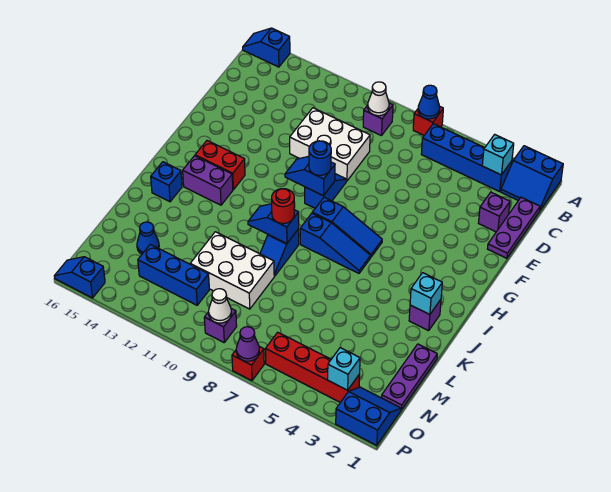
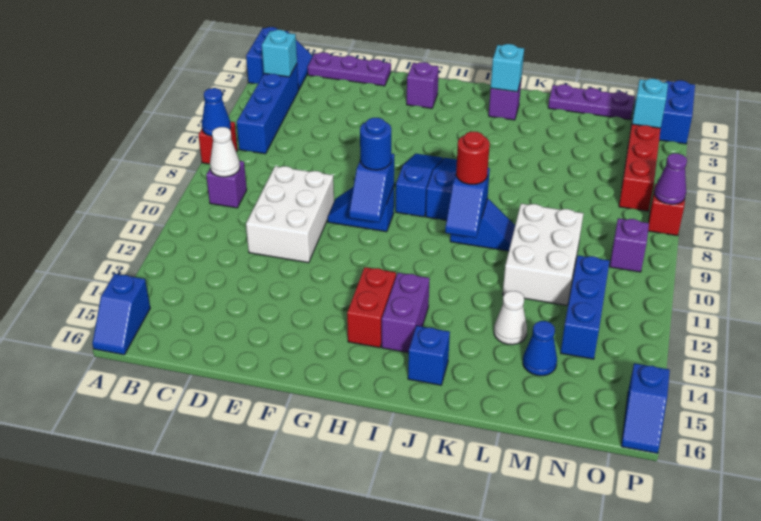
purple 1x1 brick [479,192,510,232] -> purple 1x1 brick moved to [407,62,439,108]
white 1x1 cone [209,289,232,323] -> white 1x1 cone moved to [494,291,527,345]

